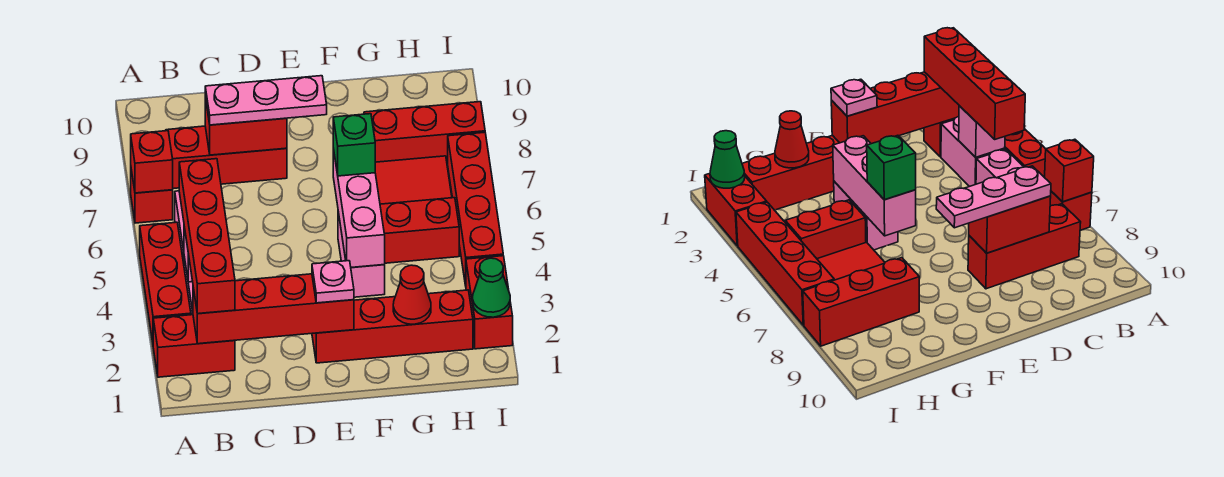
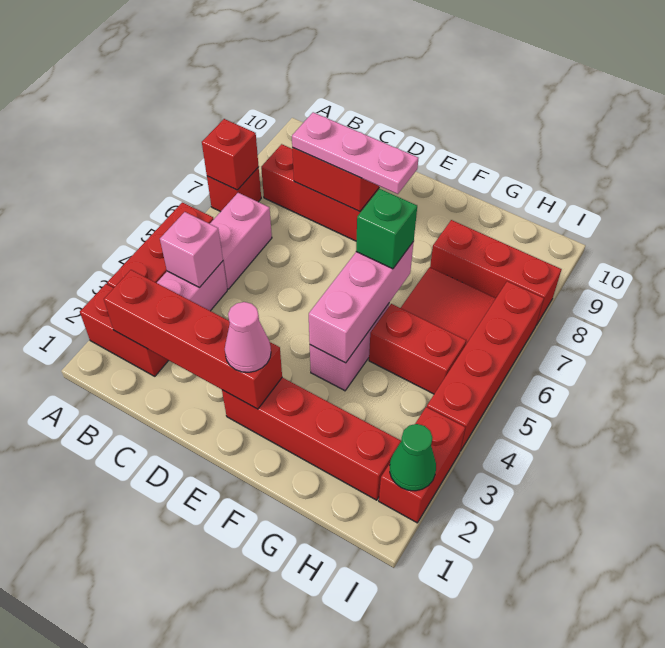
red 1x4 brick [179,159,235,314] -> none
pink 1x1 plate [312,261,354,303] -> pink 1x1 cone [225,302,271,372]
red 1x1 cone [393,265,431,324] -> none

